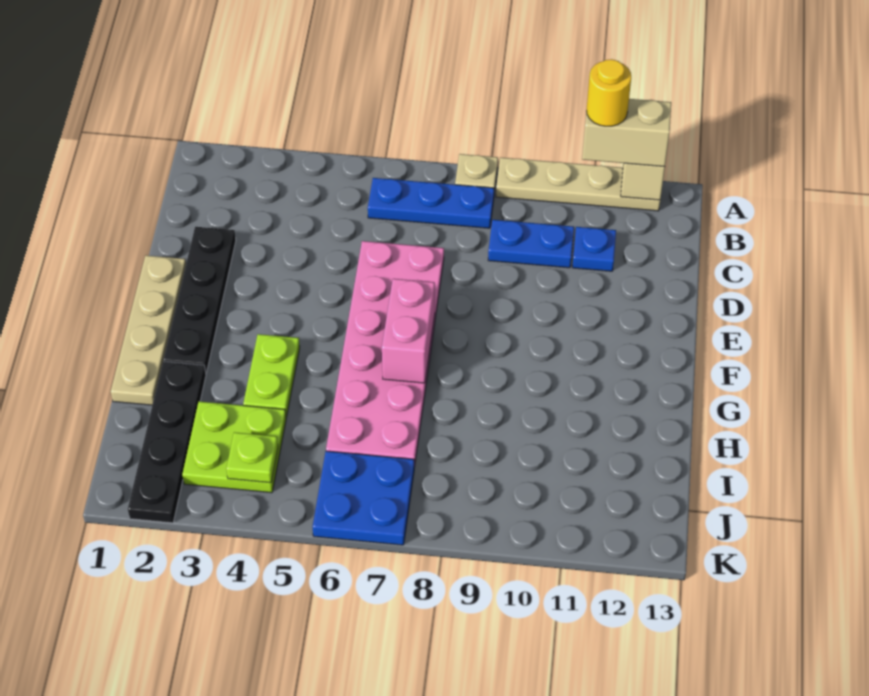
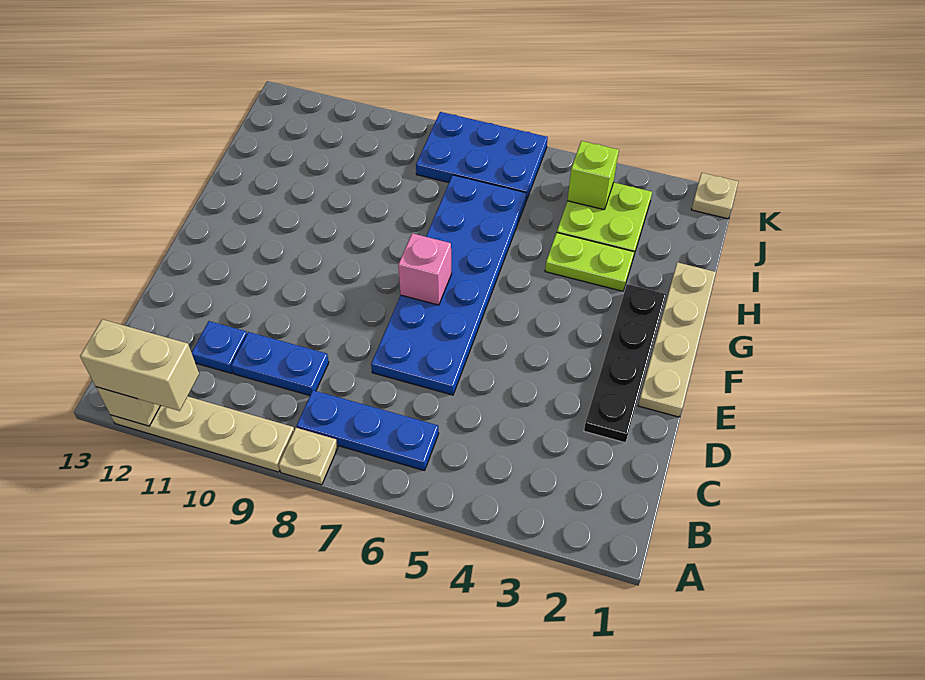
yellow 1x1 round brick [587,59,631,126] -> none
pink 2x6 plate [326,241,444,467] -> blue 2x6 plate [371,175,526,395]
pink 1x2 brick [382,279,435,383] -> pink 1x1 brick [398,233,452,305]
lime 1x2 plate [243,334,300,417] -> lime 1x2 plate turned to [545,233,634,291]
black 1x4 plate [128,361,206,523] -> none
lime 1x1 plate [226,432,278,483] -> lime 1x1 brick [567,141,619,210]
blue 2x2 plate [313,451,414,545] -> blue 2x3 plate [416,112,548,201]
none -> tan 1x1 plate [691,173,738,219]

